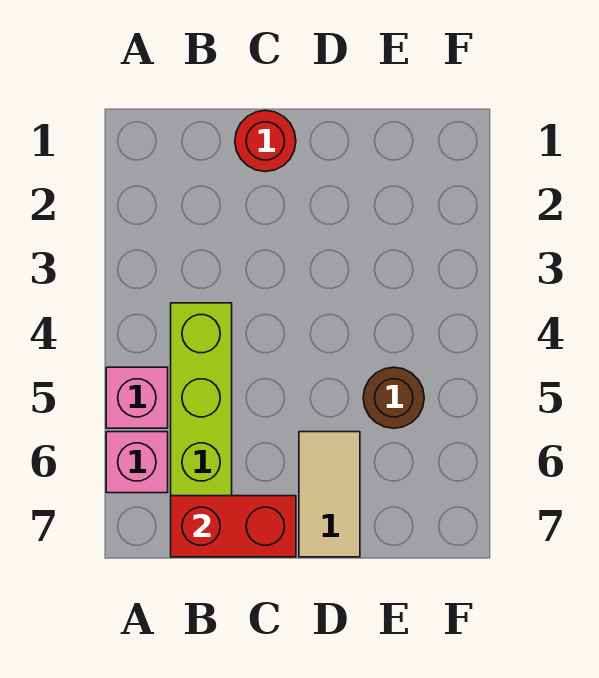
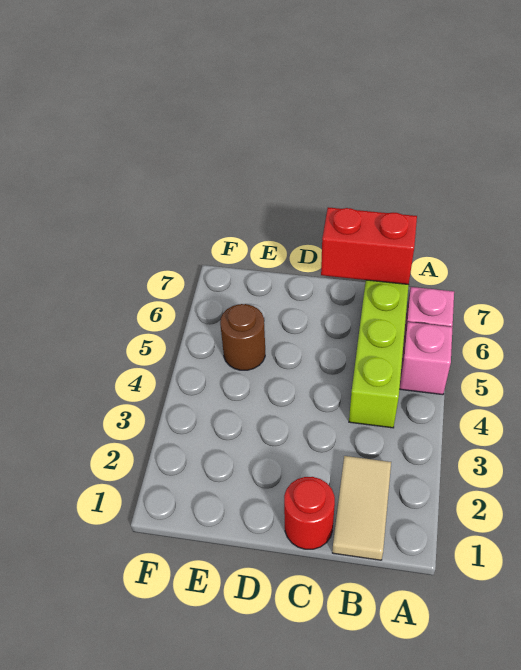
tan 1x2 tile [299,432,360,557] -> tan 1x2 tile moved to [332,456,391,560]

